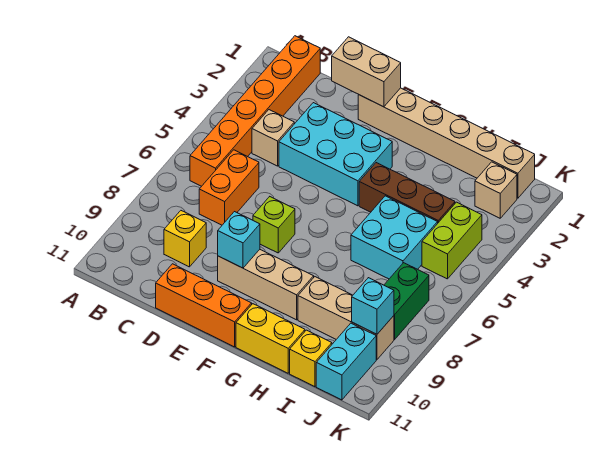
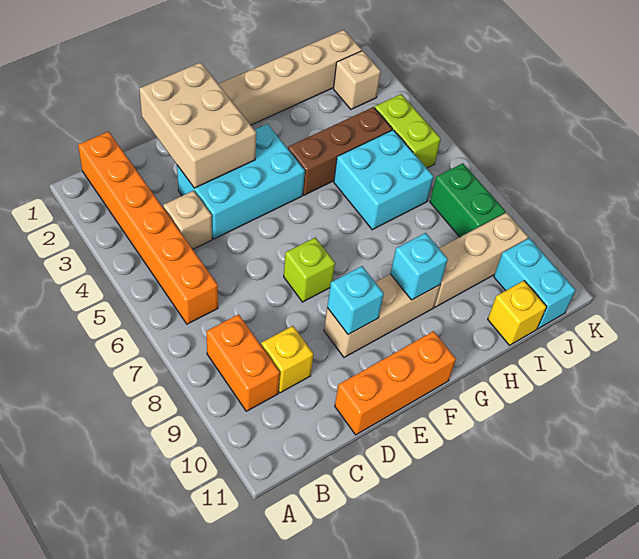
orange 1x2 brick [199,150,259,225] -> orange 1x2 brick moved to [206,314,280,411]
tan 1x2 brick [332,37,401,107] -> tan 2x3 brick [139,62,256,188]
yellow 1x2 brick [236,304,305,373] -> none
cyan 1x1 brick [352,278,394,334] -> cyan 1x1 brick moved to [390,233,448,300]

